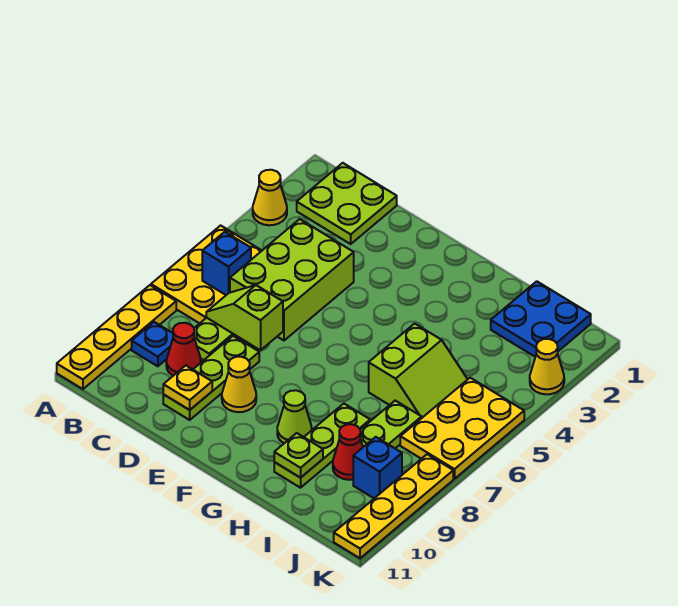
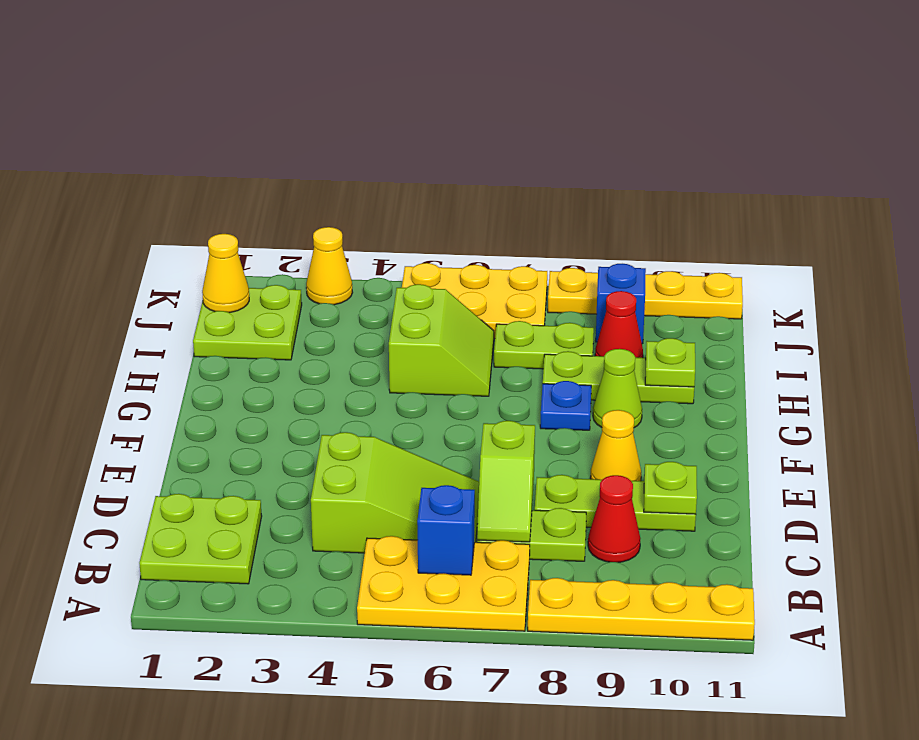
yellow 1x1 cone [253,170,287,225] -> yellow 1x1 cone moved to [202,234,249,313]
blue 1x1 plate [132,322,173,366] -> blue 1x1 plate moved to [540,381,591,430]
lime 2x3 brick [230,219,354,340] -> lime 2x3 slope [311,432,479,553]
yellow 1x1 plate [163,366,212,410] -> lime 1x1 plate [644,462,697,514]
lime 2x2 slope [369,324,468,418] -> lime 2x2 slope turned to [389,284,494,396]
blue 2x2 plate [491,281,591,357] -> lime 2x2 plate [193,285,302,360]

